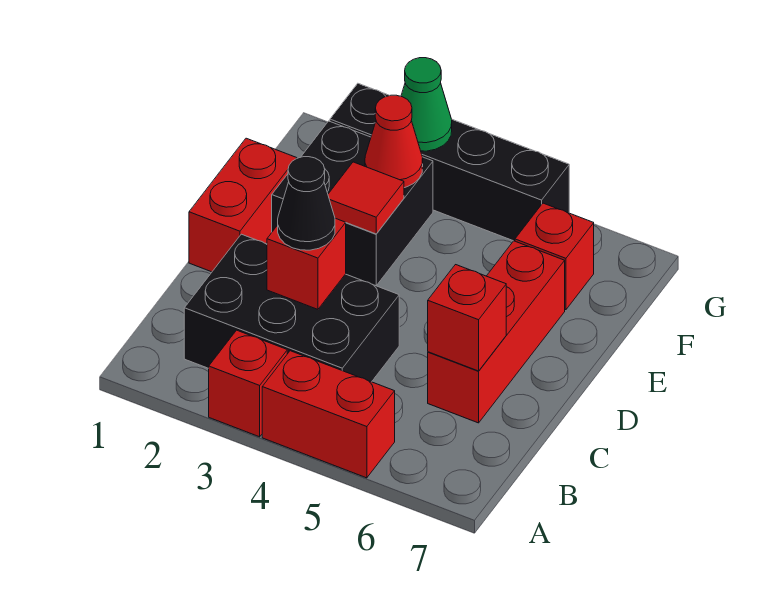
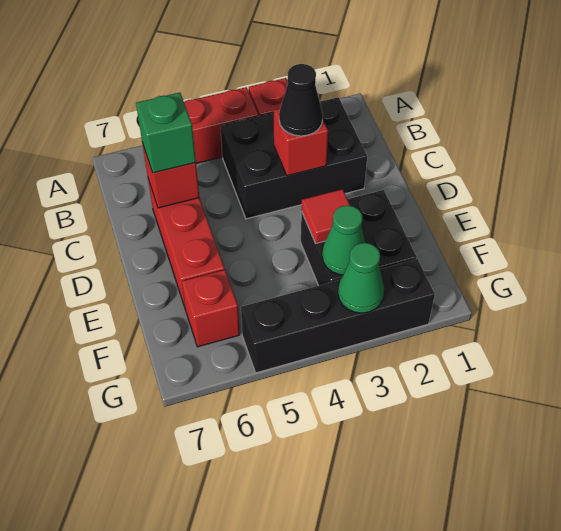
none -> green 1x1 brick [136,93,196,173]
red 1x2 brick [189,138,297,272] -> none
red 1x1 cone [365,95,423,188] -> green 1x1 cone [322,205,365,275]

